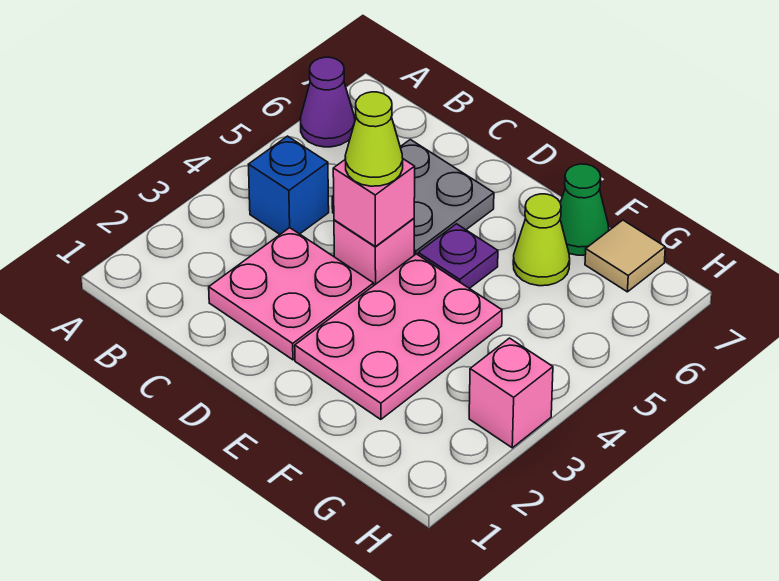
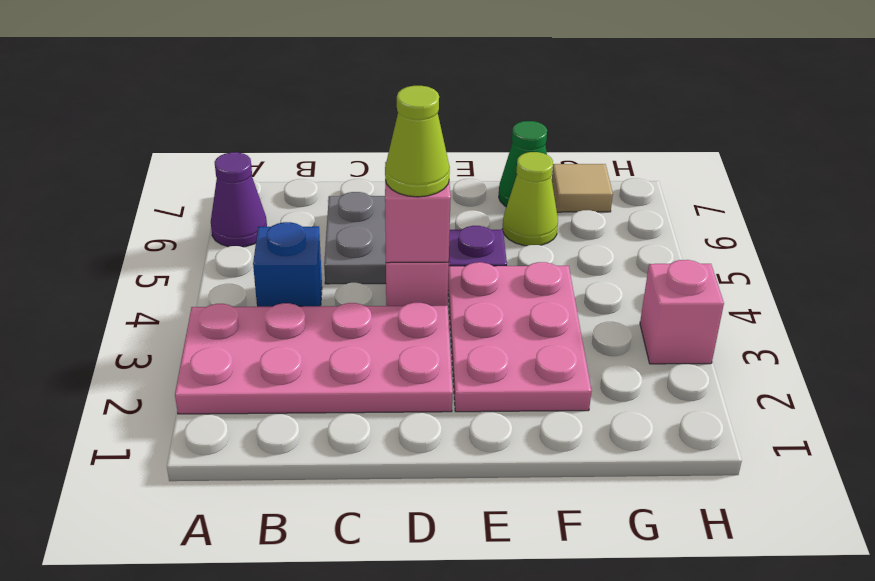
pink 2x2 plate [209,228,374,360] -> pink 2x4 plate [175,303,453,414]

